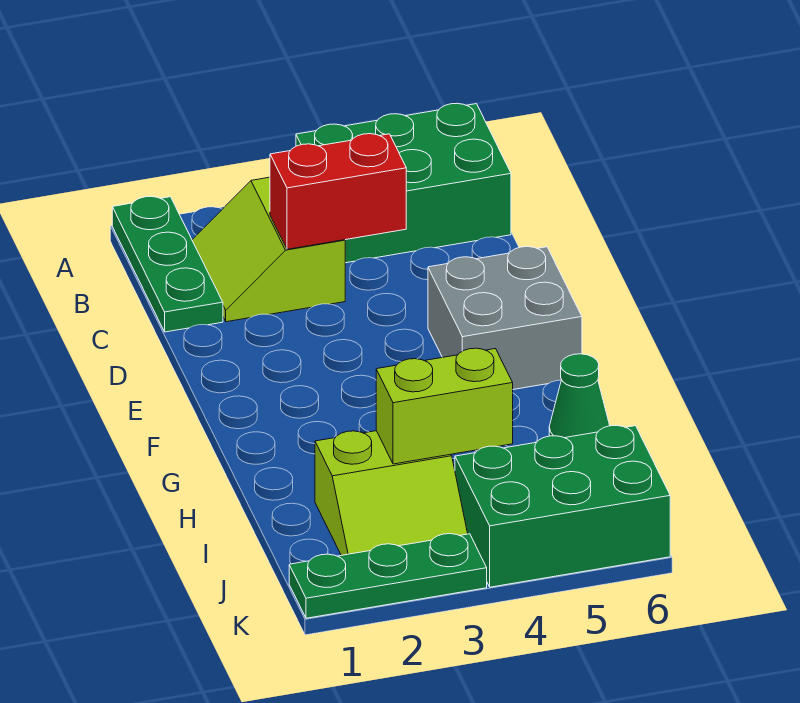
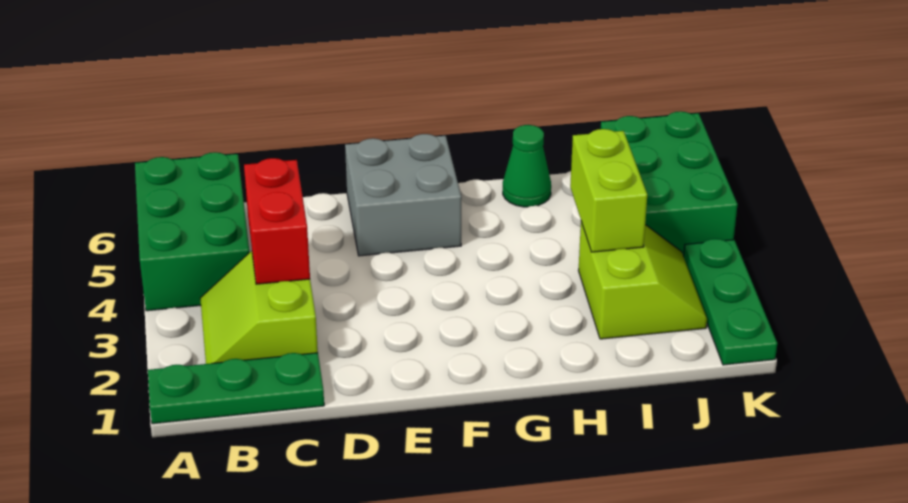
lime 2x2 slope [192,177,345,322] -> lime 2x2 slope turned to [200,251,318,364]

